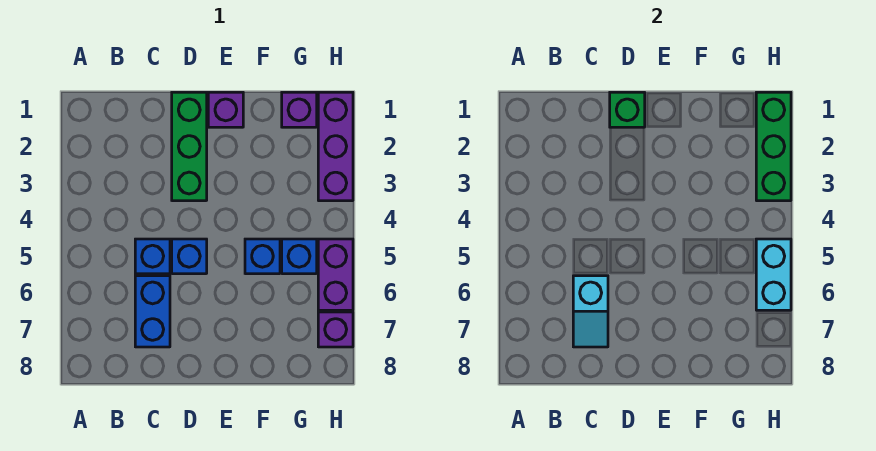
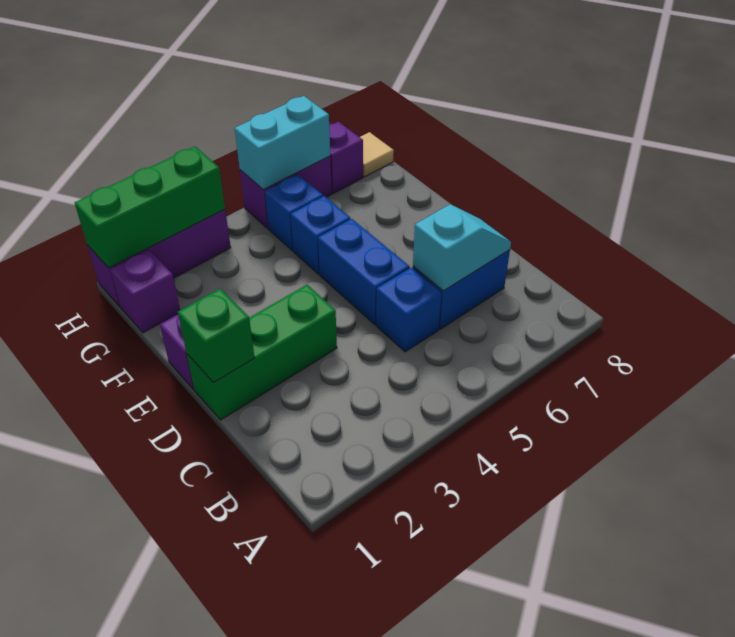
blue 1x1 brick [172,239,207,274] -> blue 1x2 brick [318,219,410,325]
none -> tan 1x1 tile [360,132,394,177]

